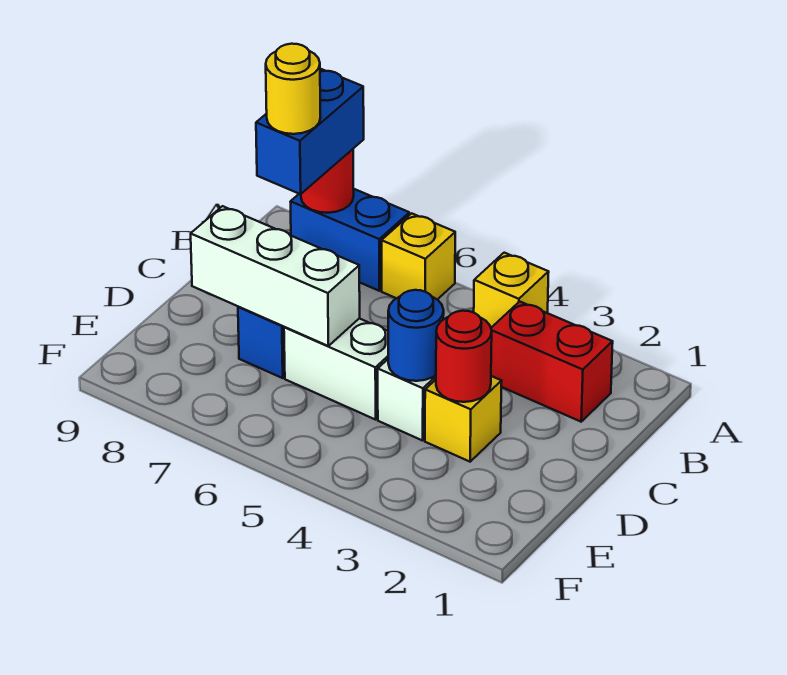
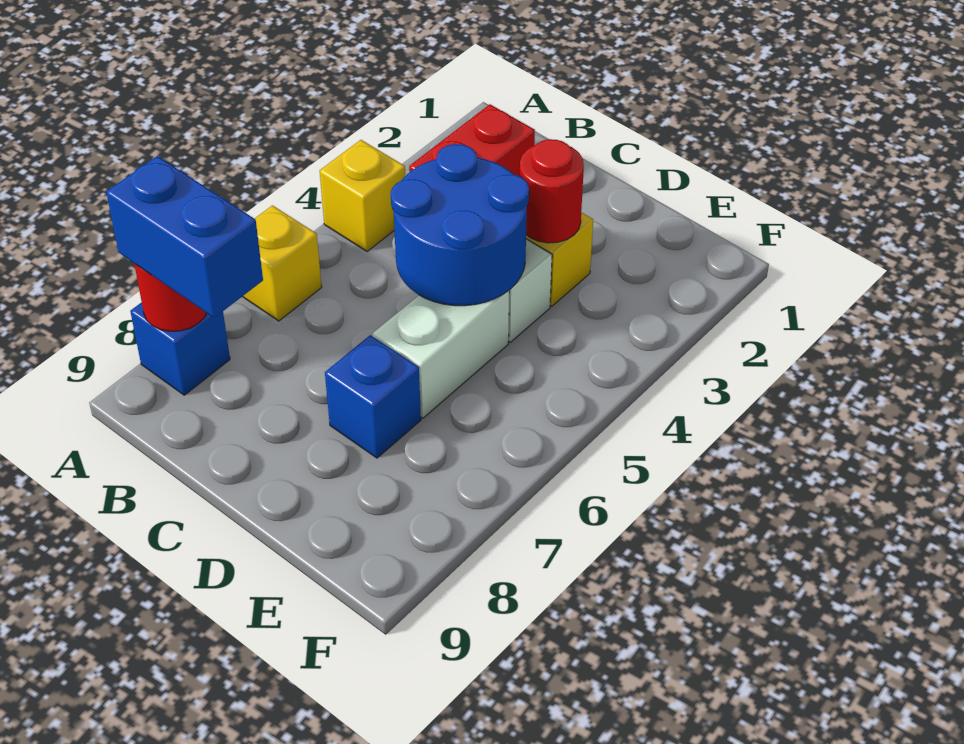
blue 1x2 brick [290,189,409,291] -> blue 1x1 brick [130,302,230,395]
yellow 1x1 round brick [266,44,320,134] -> none
blue 1x1 round brick [388,290,444,381] -> blue 2x2 round brick [391,144,529,306]
white 1x3 brick [191,206,360,346] -> none

